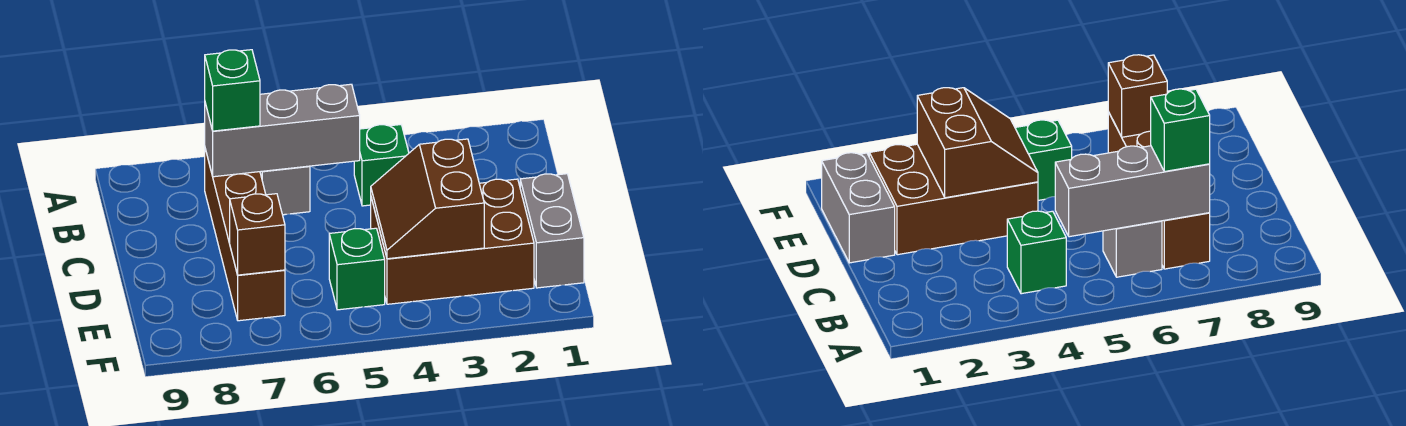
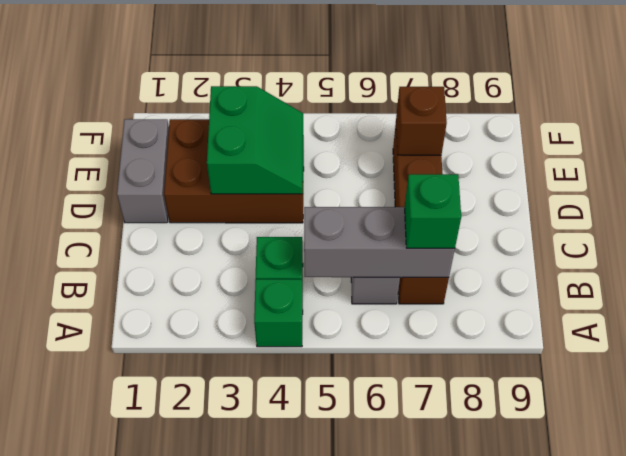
brown 2x2 slope [371,139,484,259] -> green 2x2 slope [207,86,303,194]
green 1x1 brick [329,228,385,310] -> green 1x1 brick moved to [254,279,303,347]

